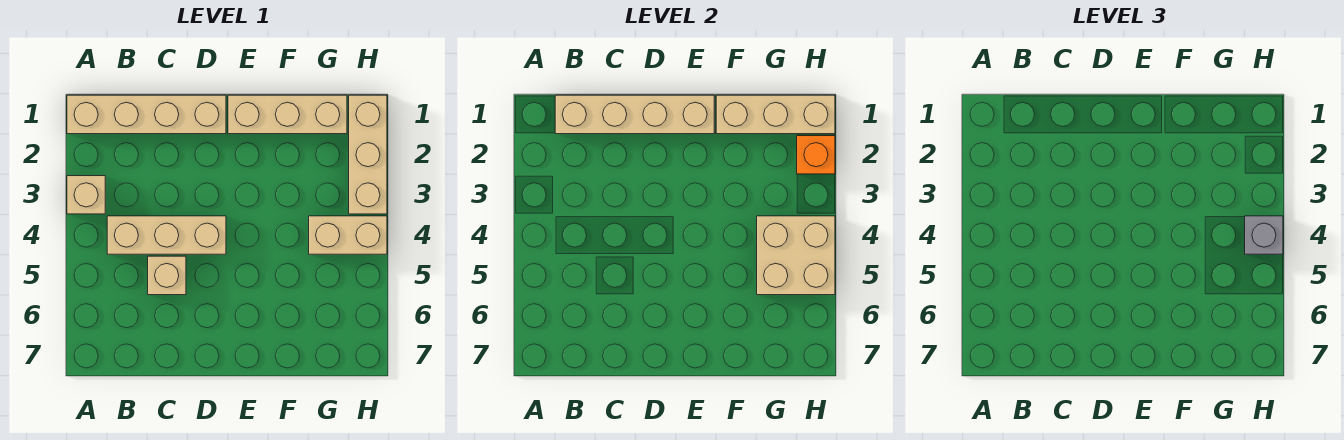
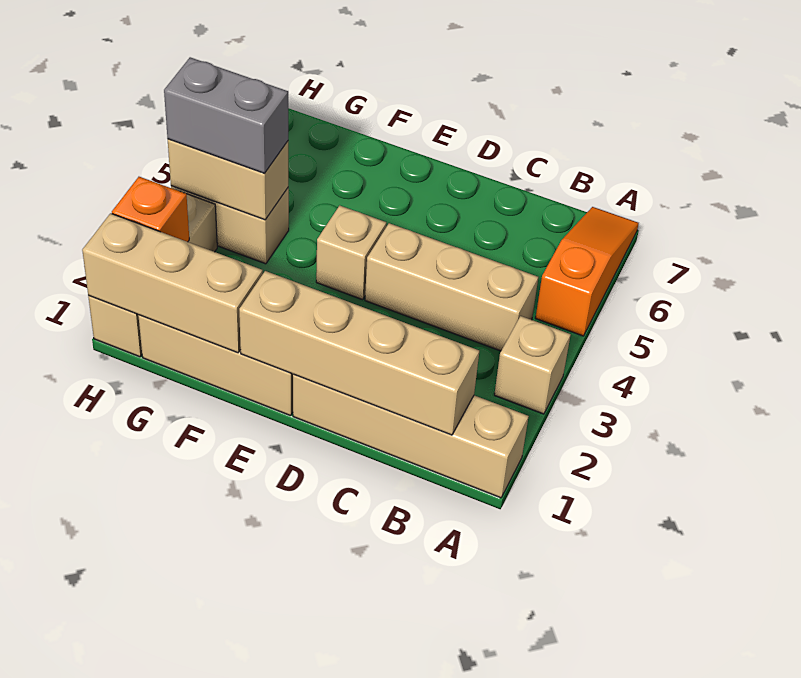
none -> orange 1x3 slope [535,207,639,336]
tan 1x1 brick [148,256,186,295] -> tan 1x1 brick moved to [316,205,386,300]
tan 2x2 brick [757,216,835,295] -> tan 1x2 brick [168,139,288,220]
grey 1x1 brick [1245,216,1283,254] -> grey 1x2 brick [164,57,288,173]

